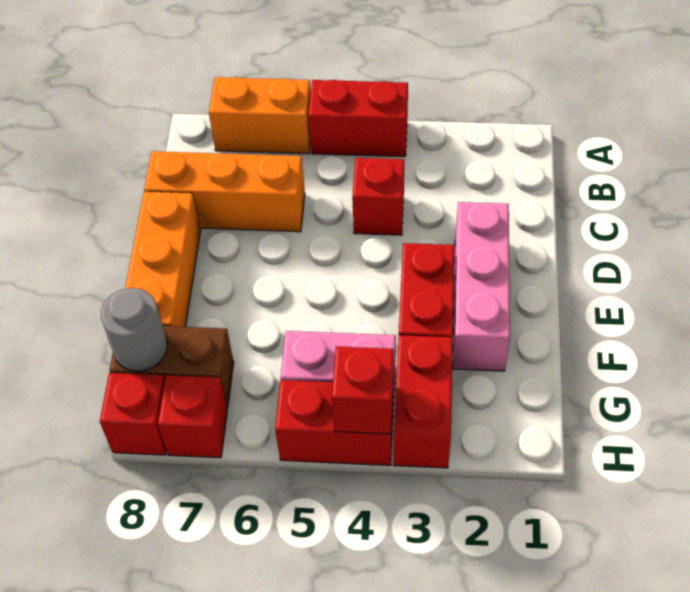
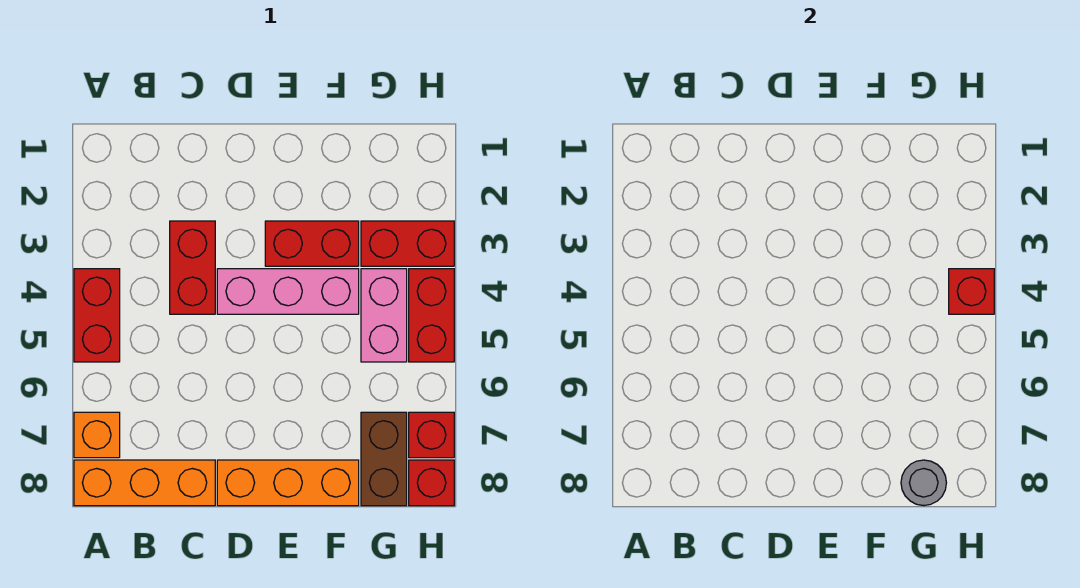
orange 1x2 brick [209,77,311,154] -> orange 1x1 brick [74,412,120,458]
red 1x1 brick [352,158,404,235] -> red 1x2 brick [170,221,215,314]
orange 1x3 brick [144,151,305,232] -> orange 1x3 brick turned to [74,460,215,506]
pink 1x3 brick [453,202,510,371] -> pink 1x3 brick moved to [217,269,359,314]

